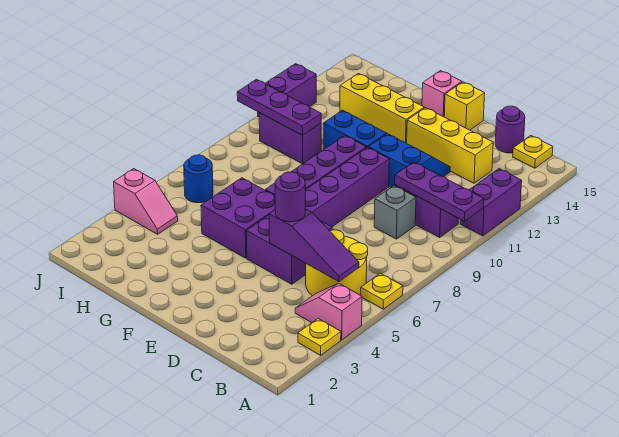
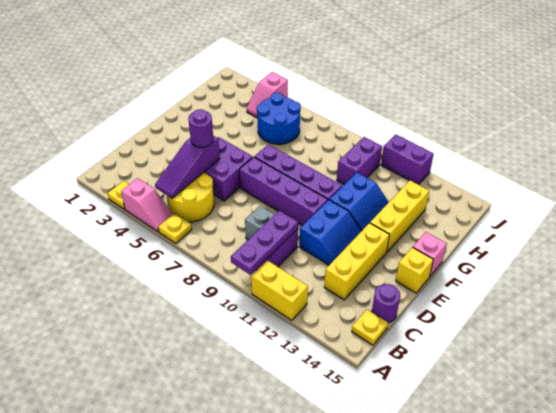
pink 1x2 slope [295,283,362,340] -> pink 1x2 slope turned to [121,178,173,232]
purple 1x2 brick [460,169,522,236] -> yellow 1x2 brick [251,260,308,320]
purple 2x2 brick [201,178,275,258] -> none
purple 1x3 plate [237,80,321,135] -> none
blue 1x1 round brick [184,155,213,203] -> blue 2x2 round brick [257,93,301,144]

